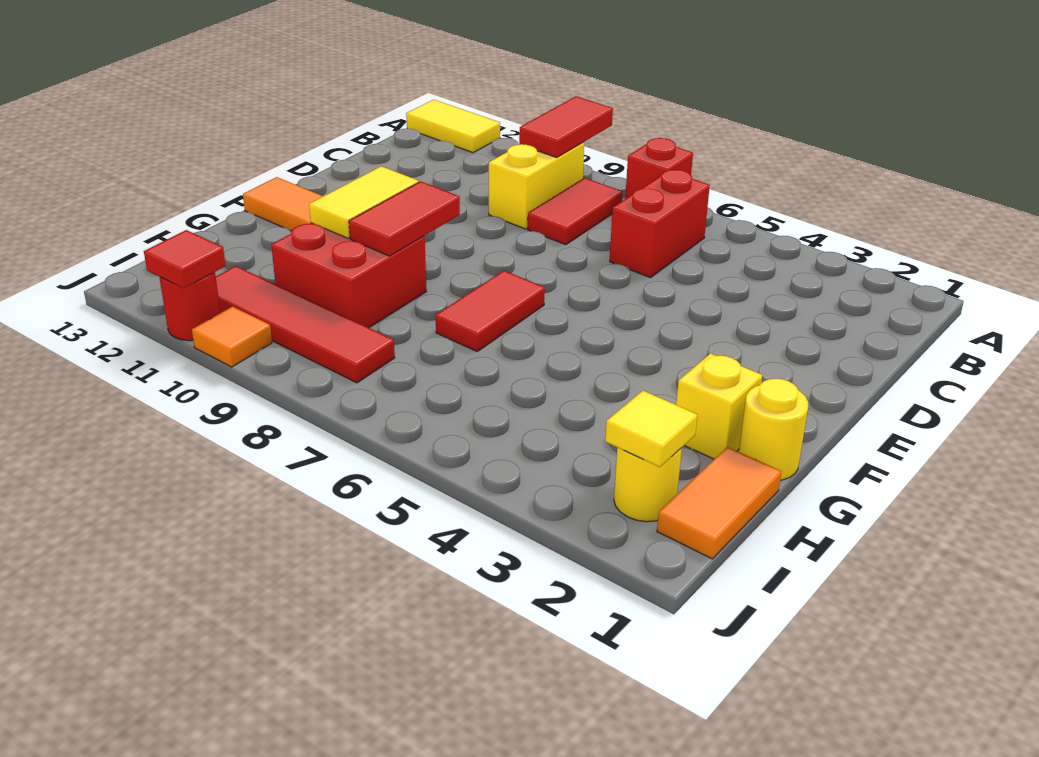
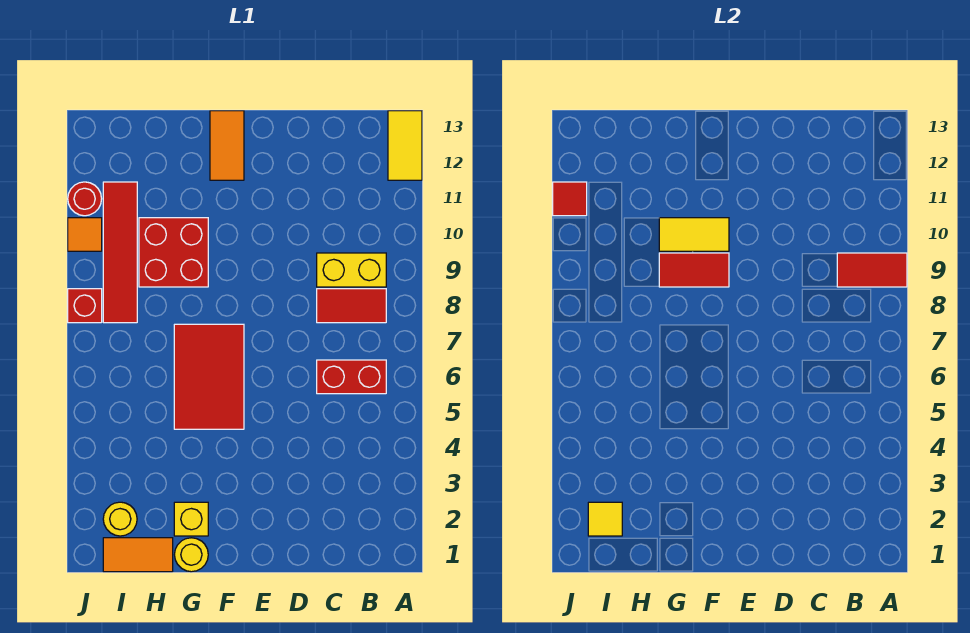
red 1x1 brick [625,138,693,199] -> red 1x1 brick moved to [68,289,102,323]
red 1x2 tile [436,271,545,351] -> red 2x3 tile [174,324,244,429]

